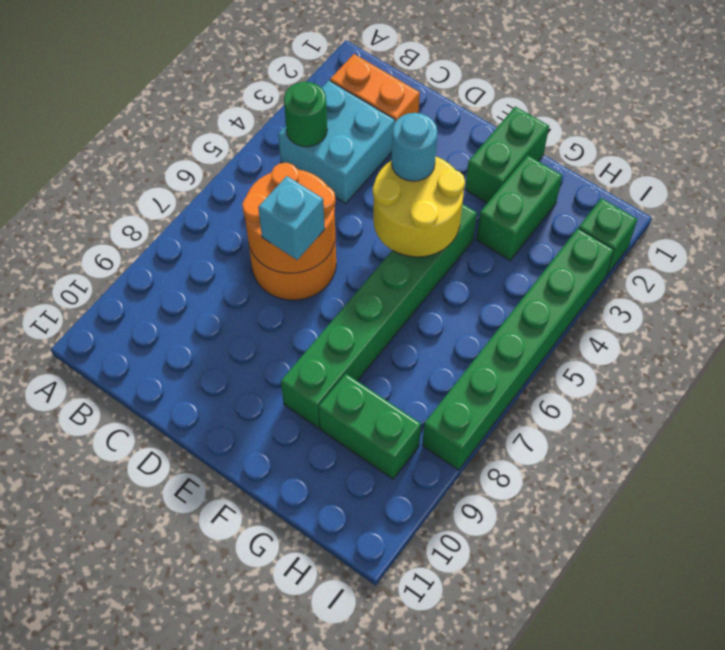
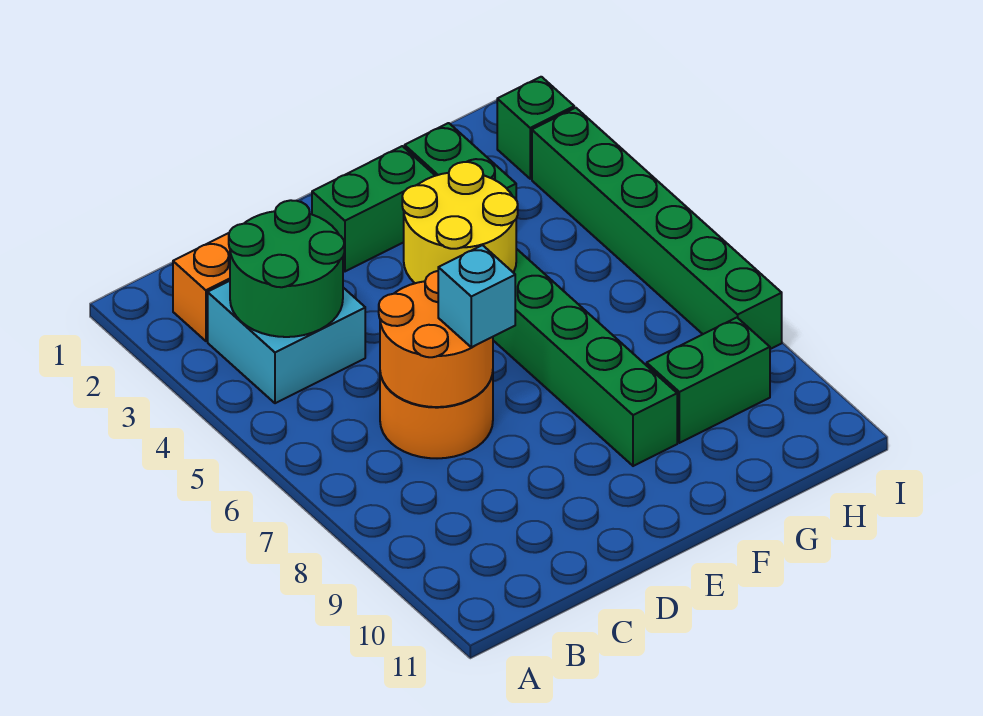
green 1x1 round brick [284,82,327,147] -> green 2x2 round brick [229,200,344,337]
cyan 1x1 round brick [392,113,437,181] -> none
green 1x2 brick [465,106,549,203] -> green 1x2 brick turned to [312,146,435,271]

